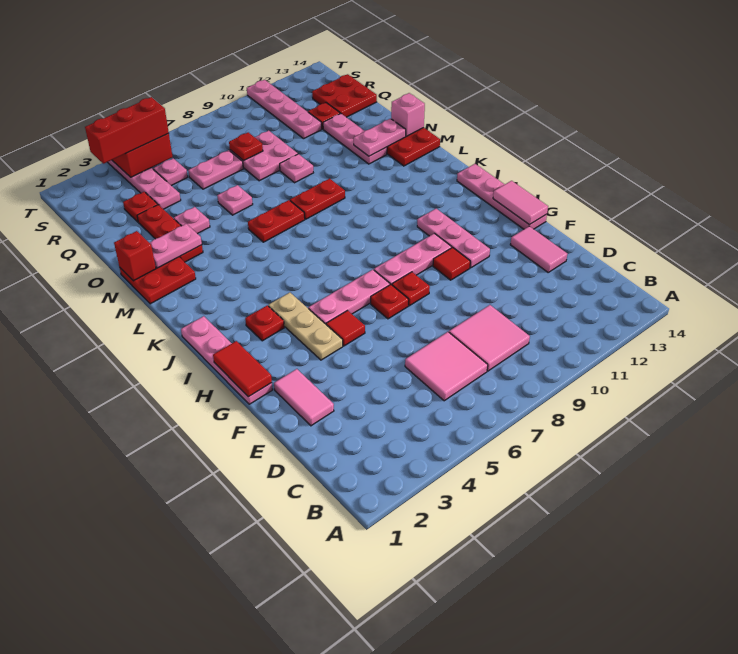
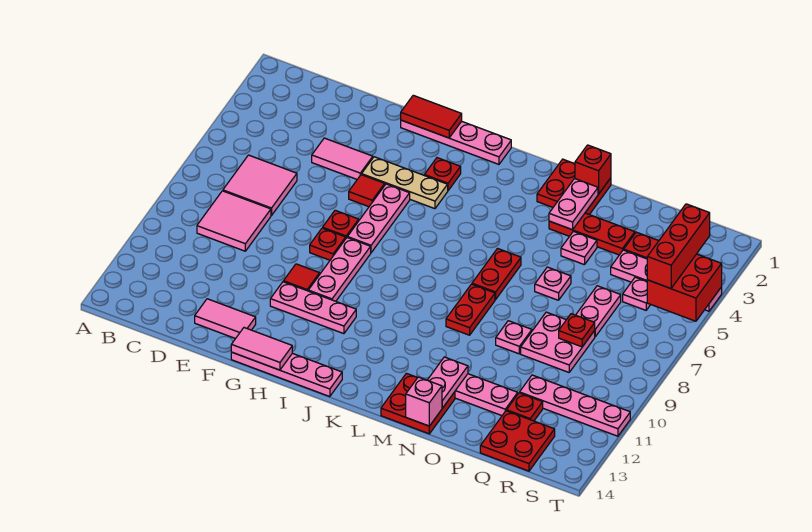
pink 1x2 tile [274,369,334,426] -> pink 1x2 tile moved to [312,138,373,179]

